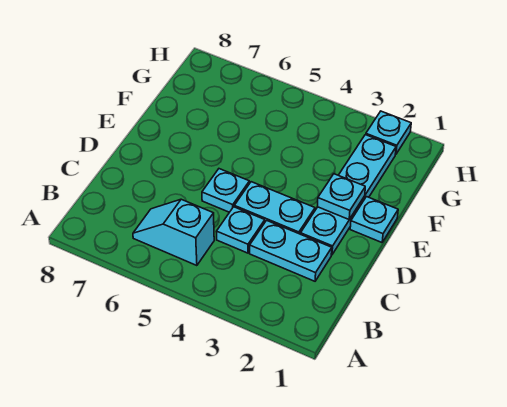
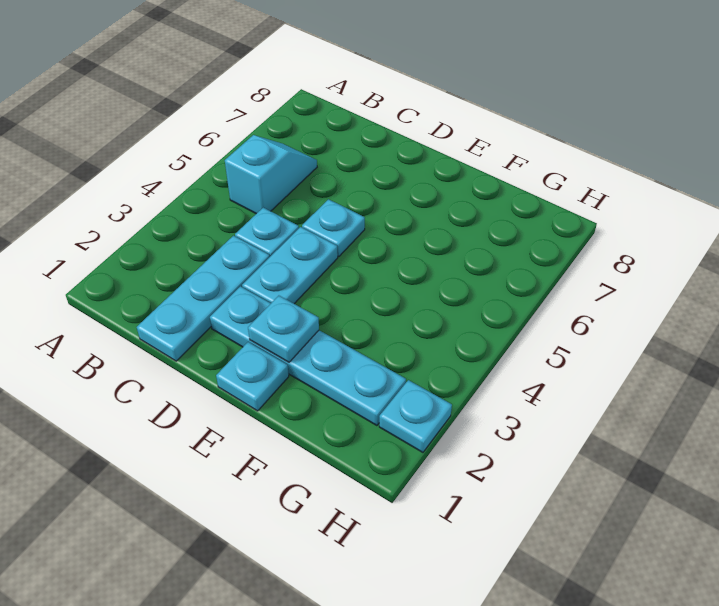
cyan 1x2 plate [250,220,332,281] -> cyan 1x3 plate [137,236,270,361]

